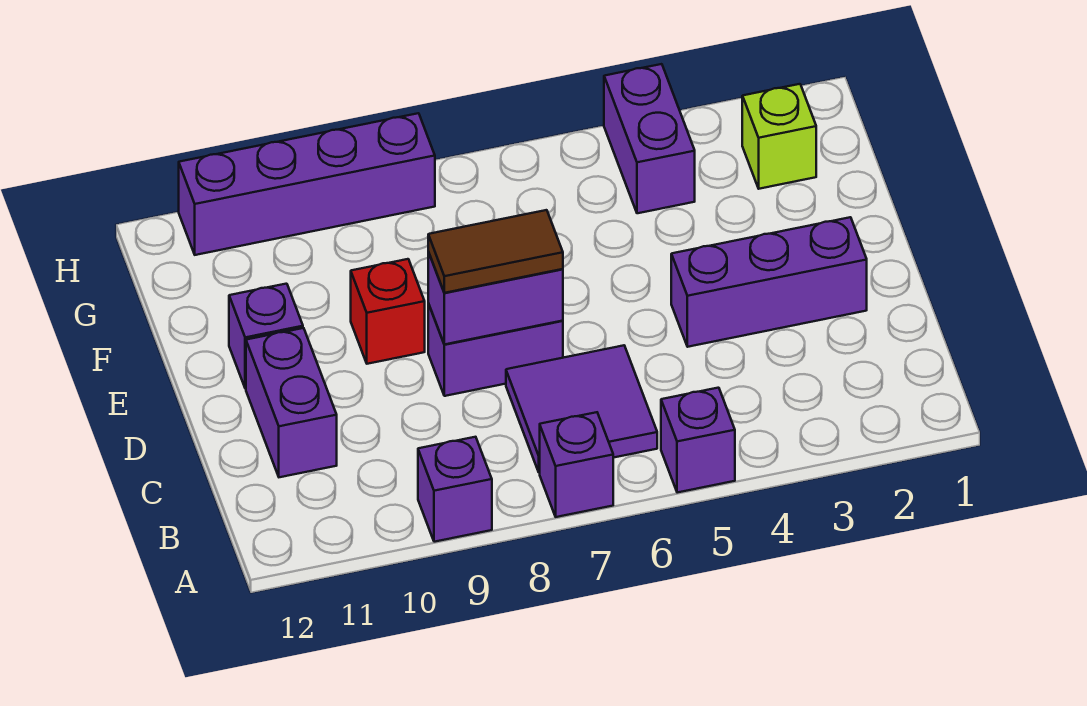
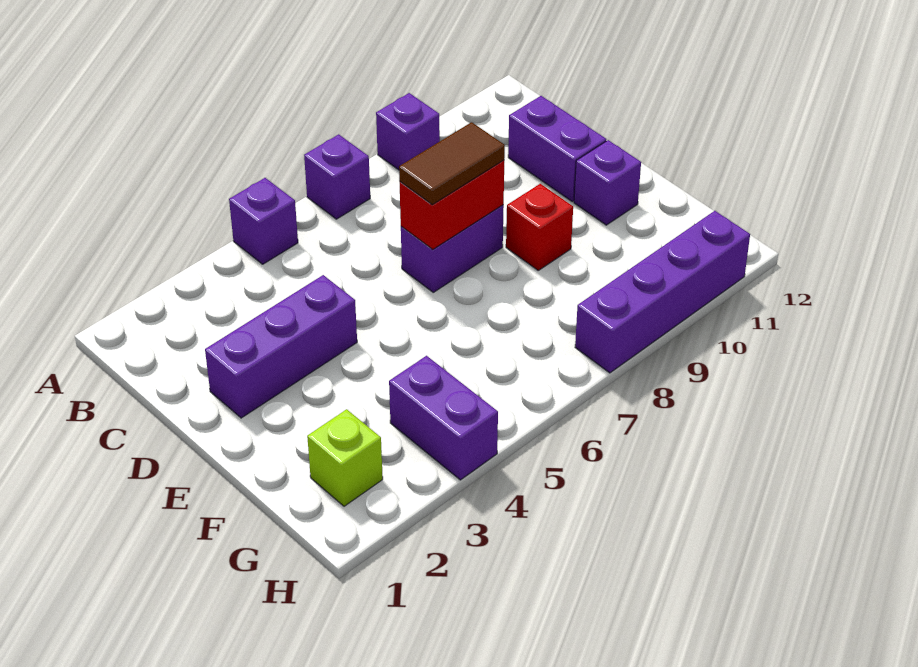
purple 2x2 tile [506,345,657,473] -> none
purple 1x2 brick [428,252,563,344] -> red 1x2 brick [400,160,504,249]

